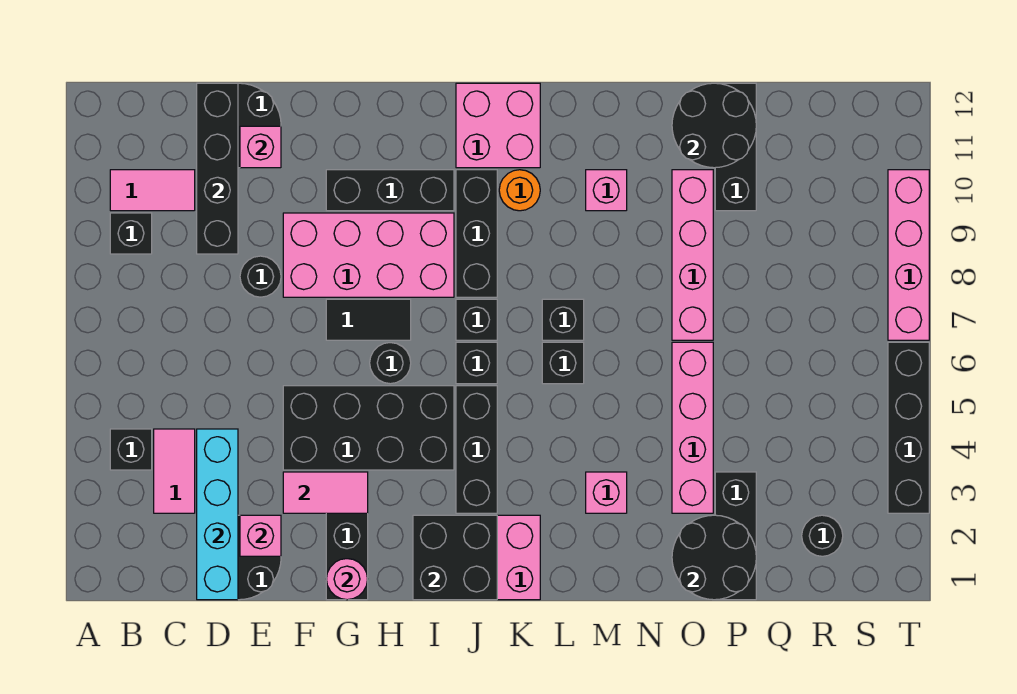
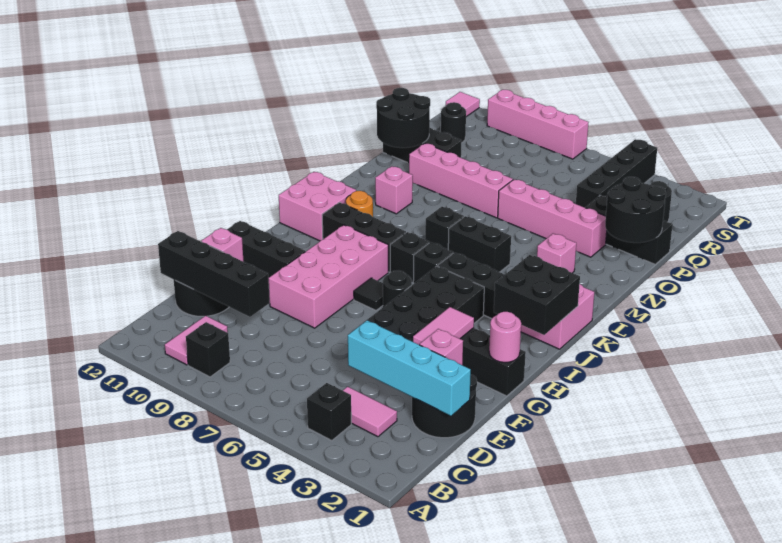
black 1x1 round brick [240,256,281,297] -> black 1x1 round brick moved to [441,102,466,142]
black 1x2 tile [326,299,411,340] -> black 1x1 tile [354,278,383,310]
black 1x3 brick [326,170,454,211] -> black 1x3 brick turned to [227,221,305,282]
black 1x1 brick [542,342,584,384] -> black 1x2 brick [448,216,511,272]
black 1x4 brick [888,342,929,513] -> black 1x4 brick turned to [576,139,657,208]
none -> pink 1x1 tile [446,92,480,117]

